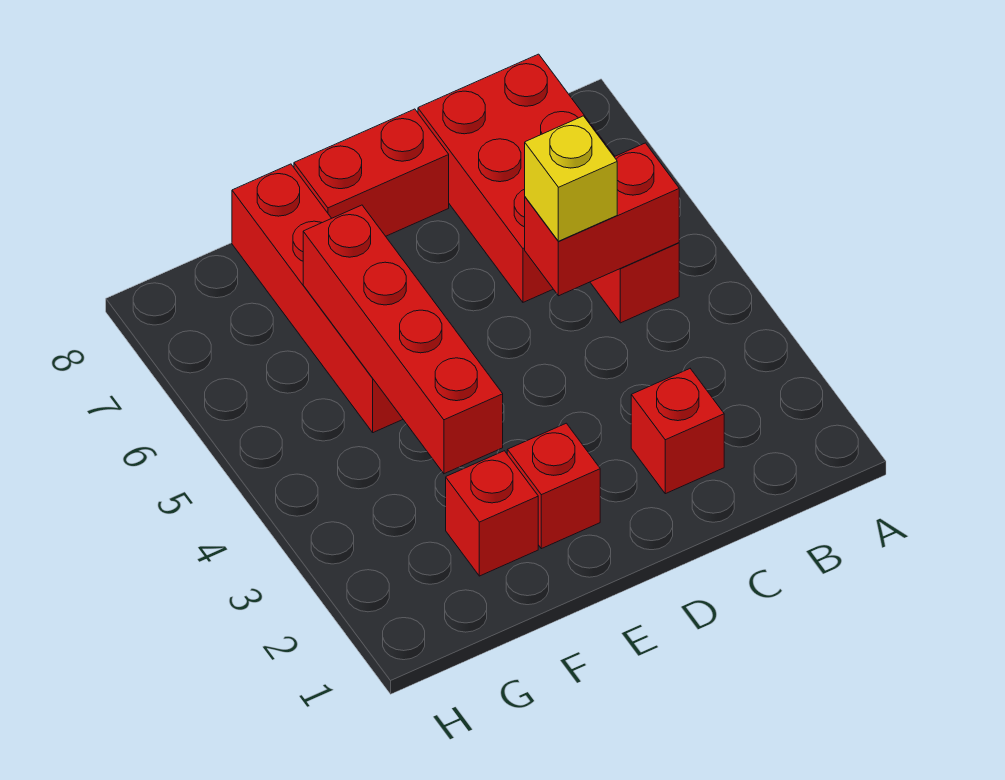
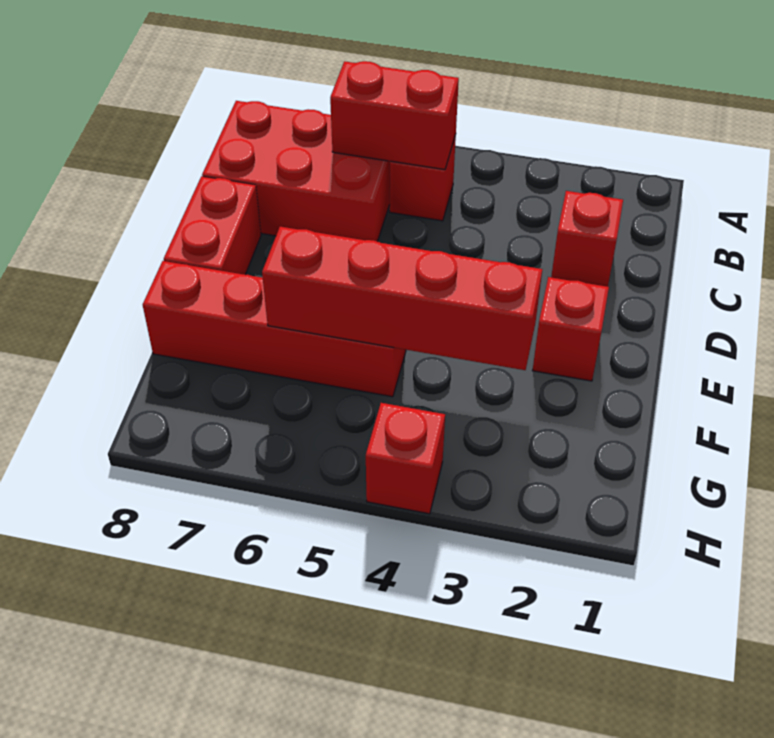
red 1x2 brick [525,143,679,296] -> red 1x2 brick turned to [330,61,459,170]
yellow 1x1 brick [525,116,617,241] -> none
red 1x1 brick [446,451,538,576] -> red 1x1 brick moved to [366,403,445,514]

